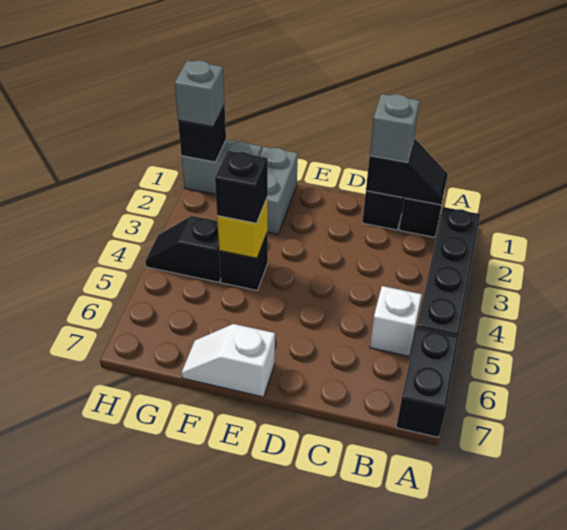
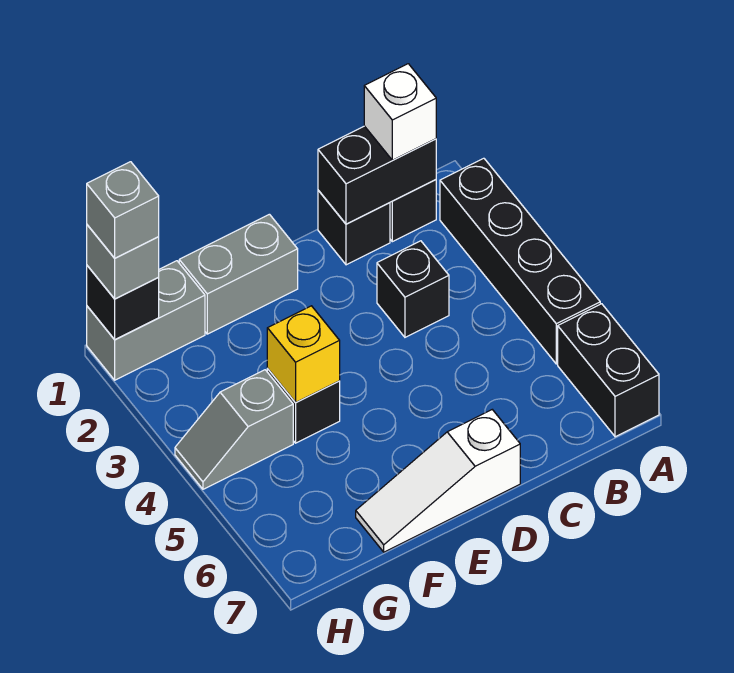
black 1x2 slope [366,138,448,205] -> black 1x2 brick [318,126,436,224]
white 1x1 brick [370,286,422,356] -> white 1x1 brick moved to [364,64,436,160]
grey 1x1 brick [370,94,420,162] -> grey 1x1 brick moved to [87,162,159,258]
white 1x2 slope [181,324,275,397] -> white 1x3 slope [356,410,520,552]
grey 1x2 brick [260,147,298,234] -> grey 1x2 brick turned to [179,214,298,334]
black 1x1 brick [215,151,268,223] -> black 1x1 brick moved to [377,241,449,337]
black 1x2 slope [145,216,221,282] -> grey 1x2 slope [175,370,293,489]

